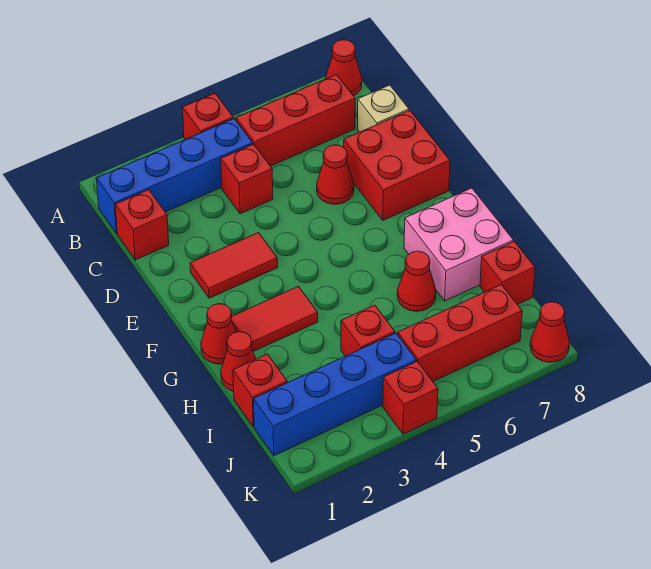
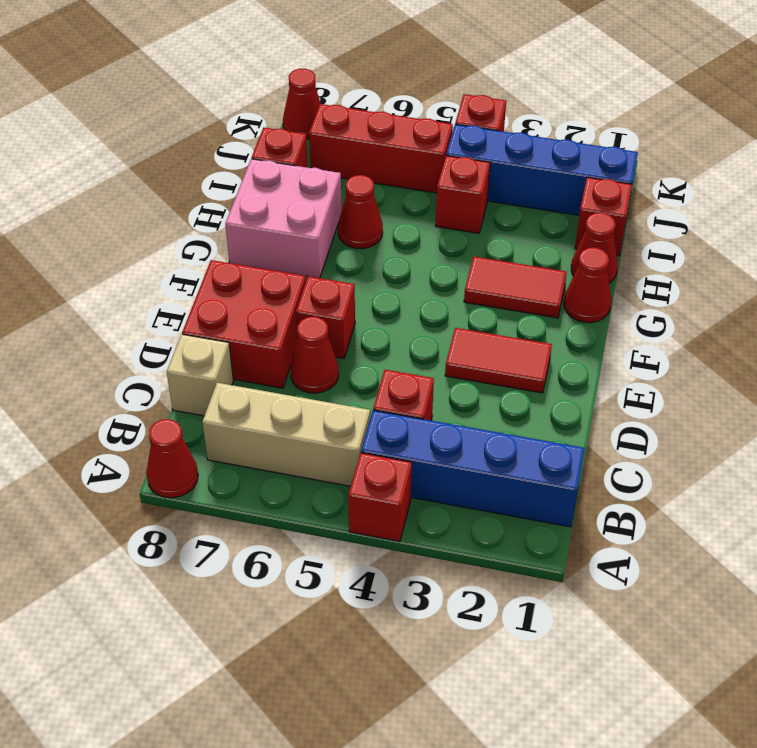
red 1x3 brick [236,75,355,166] -> tan 1x3 brick [202,383,370,486]
red 1x1 brick [115,190,169,260] -> red 1x1 brick moved to [296,276,355,359]

